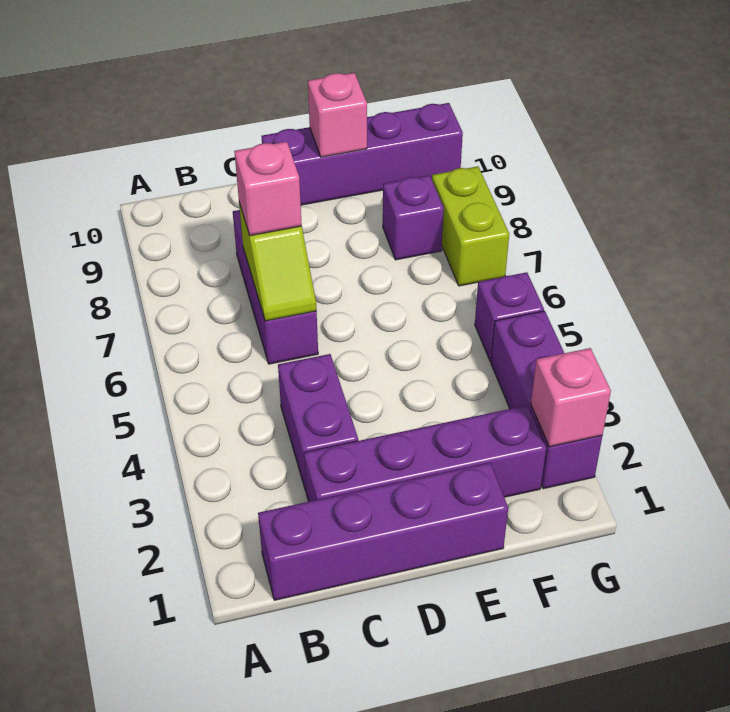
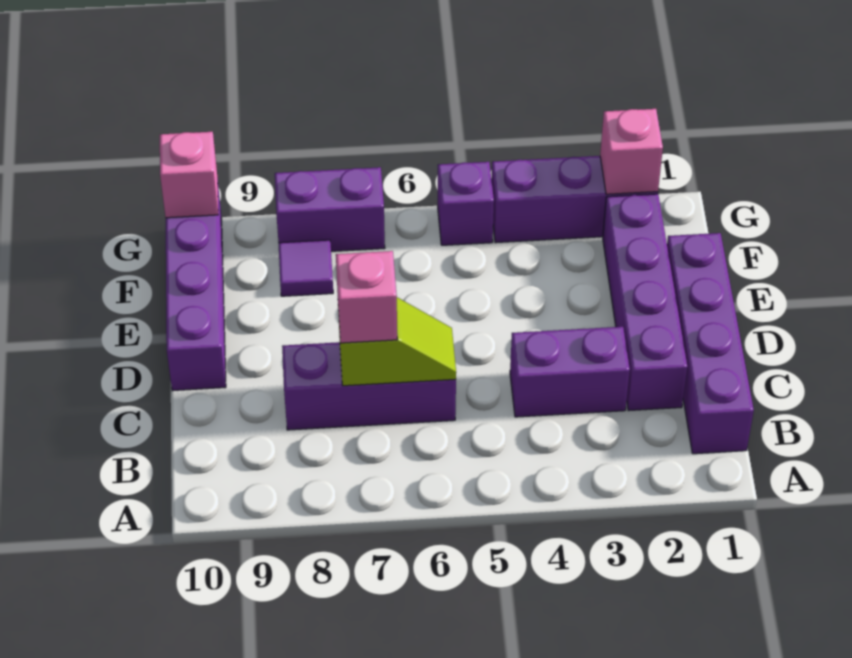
pink 1x1 brick [308,73,367,157] -> pink 1x1 brick moved to [160,132,218,218]
purple 1x1 brick [383,175,444,260] -> purple 1x1 tile [279,240,333,296]
lime 1x2 brick [432,166,509,286] -> purple 1x2 brick [275,167,385,251]

